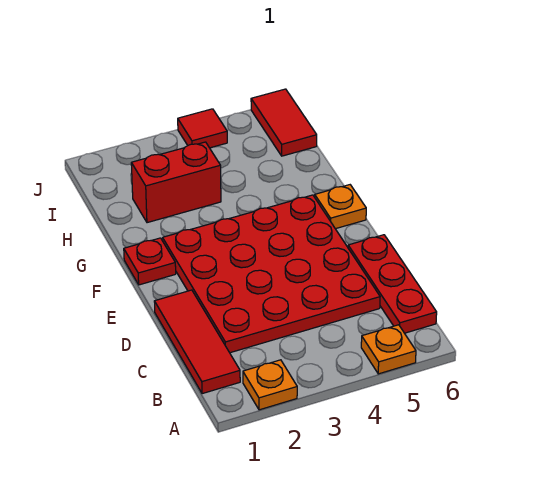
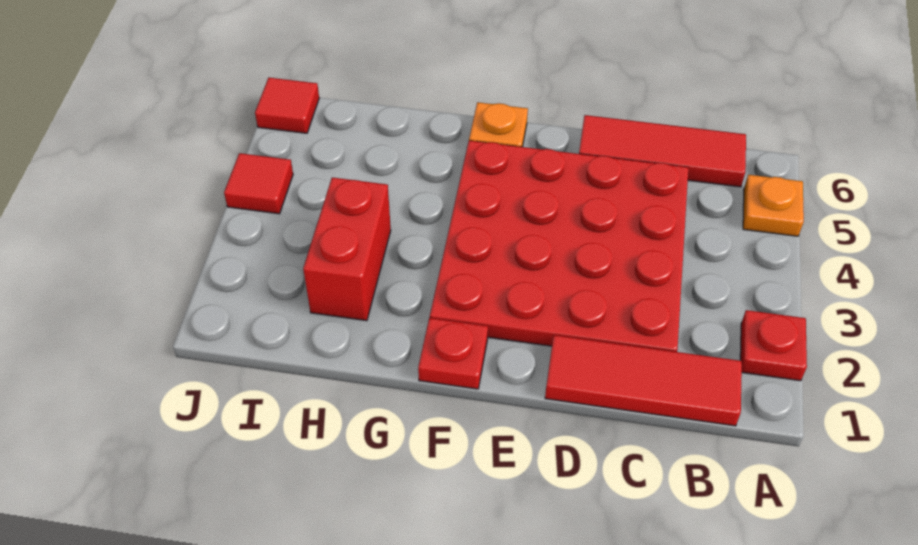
orange 1x1 plate [243,360,297,410] -> red 1x1 plate [740,310,807,381]
red 1x3 plate [348,235,437,333] -> red 1x3 tile [579,115,746,187]
red 1x2 tile [251,89,317,156] -> red 1x1 tile [255,78,319,133]

